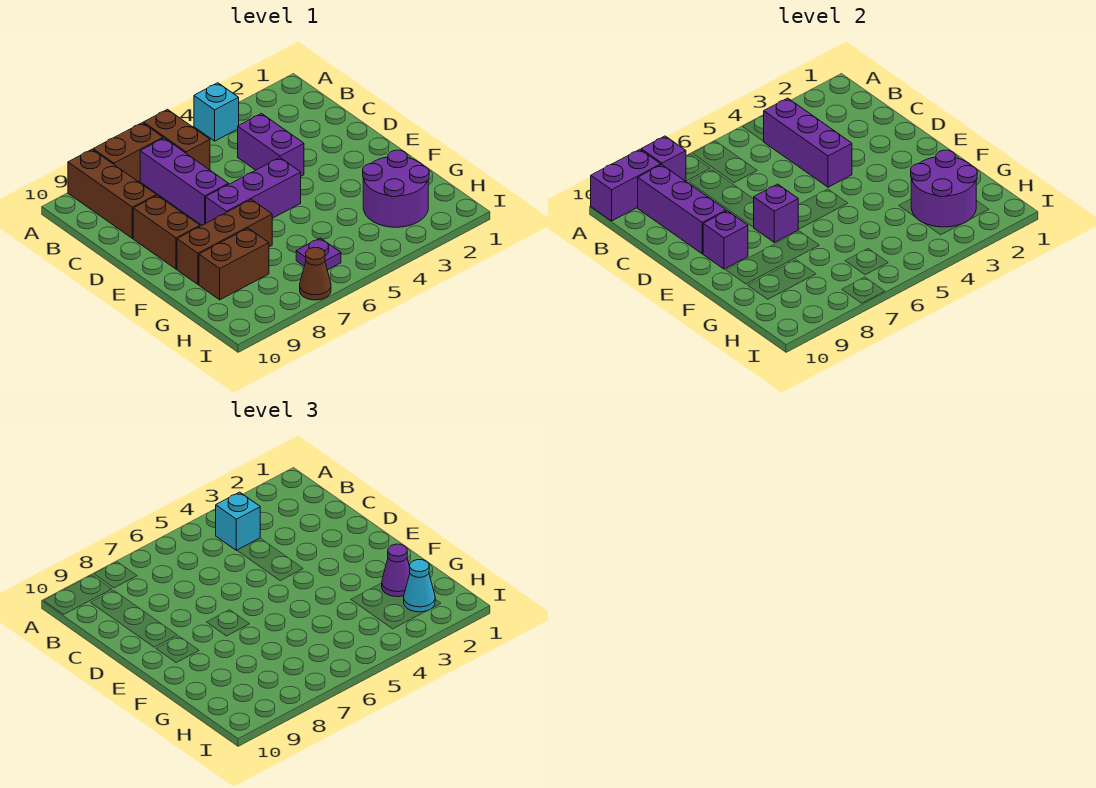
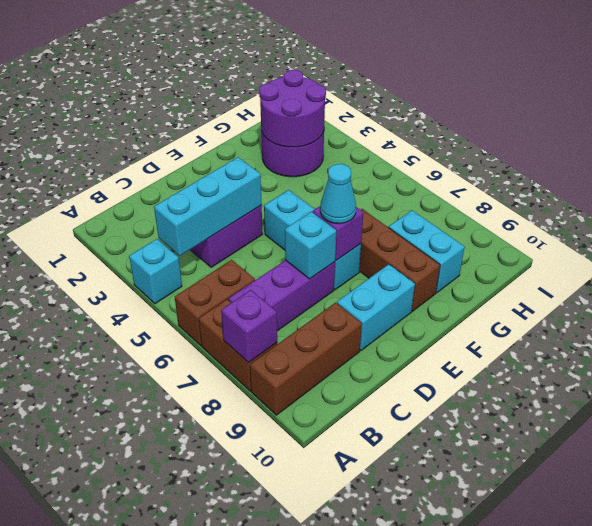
purple 1x2 brick [591,149,661,221] -> none
purple 1x3 brick [764,98,852,187] -> cyan 1x3 brick [154,157,262,256]
cyan 1x1 brick [216,492,260,551] -> cyan 1x1 brick moved to [285,212,336,279]
purple 1x3 brick [637,165,726,254] -> none
brown 1x2 brick [133,195,200,269] -> cyan 1x2 brick [337,264,415,350]
purple 1x3 brick [206,158,301,223] -> cyan 1x3 brick [264,190,361,290]
purple 1x1 brick [703,211,748,269] -> none
purple 1x1 cone [382,544,410,597] -> none
brown 1x2 brick [199,228,269,300] -> cyan 1x2 brick [389,210,465,293]
cyan 1x1 cone [404,560,435,612] -> cyan 1x1 cone moved to [320,164,356,224]
purple 1x1 plate [296,238,341,270] -> none
brown 1x1 cone [300,248,331,300] -> none

